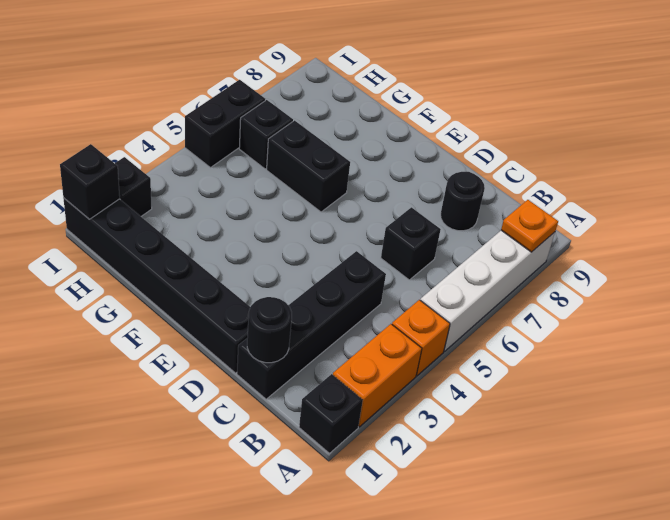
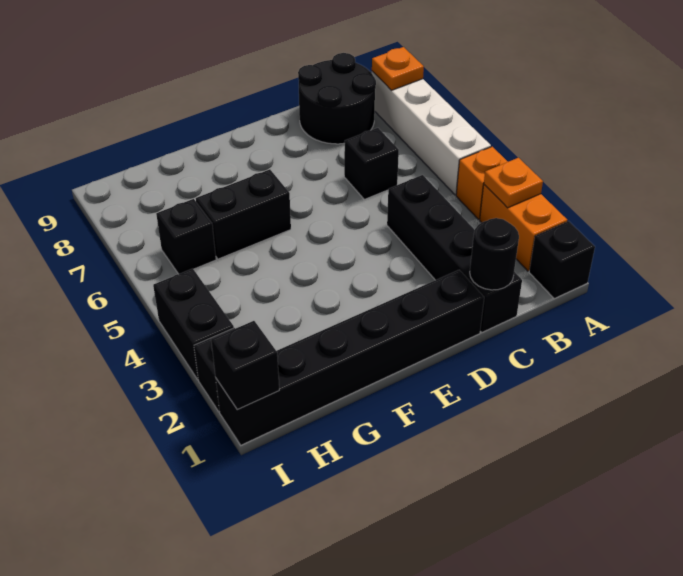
none -> orange 1x1 plate [484,158,543,208]
black 1x1 round brick [441,172,485,231] -> black 2x2 round brick [298,53,376,144]
black 1x2 brick [185,80,265,168] -> black 1x2 brick moved to [153,269,234,379]

